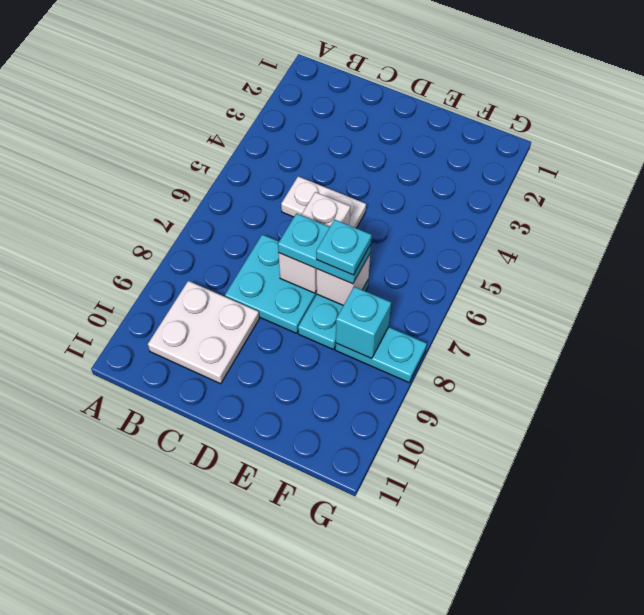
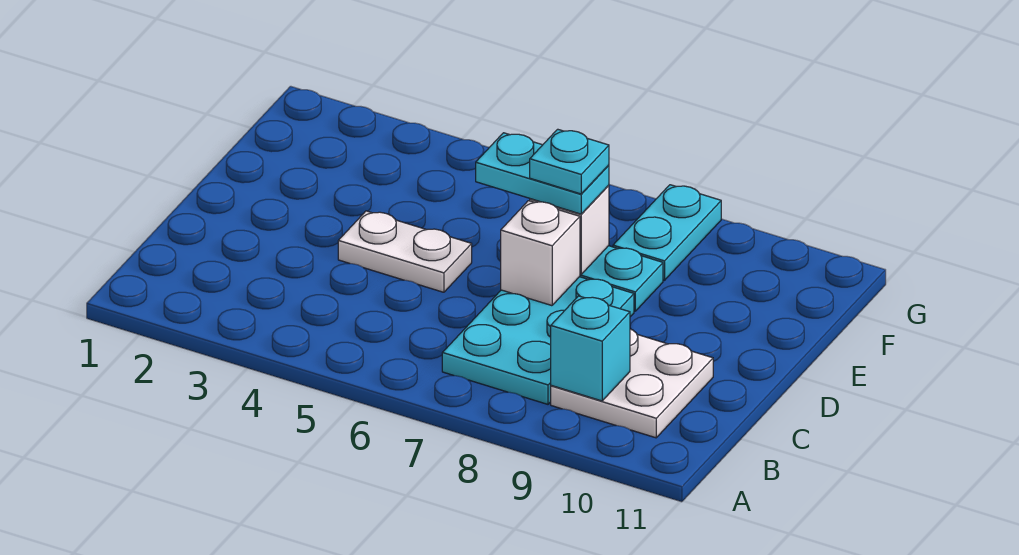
white 1x2 plate [281,176,366,228] -> white 1x2 plate turned to [338,211,472,292]
cyan 2x2 plate [225,235,317,333] -> cyan 2x3 plate [442,277,634,404]
white 1x2 brick [279,192,350,293] -> white 1x1 brick [501,201,580,306]
cyan 1x2 plate [278,213,371,284] -> cyan 1x2 plate turned to [476,133,609,214]
cyan 1x1 brick [336,287,391,359] -> cyan 1x1 brick moved to [551,296,630,401]

